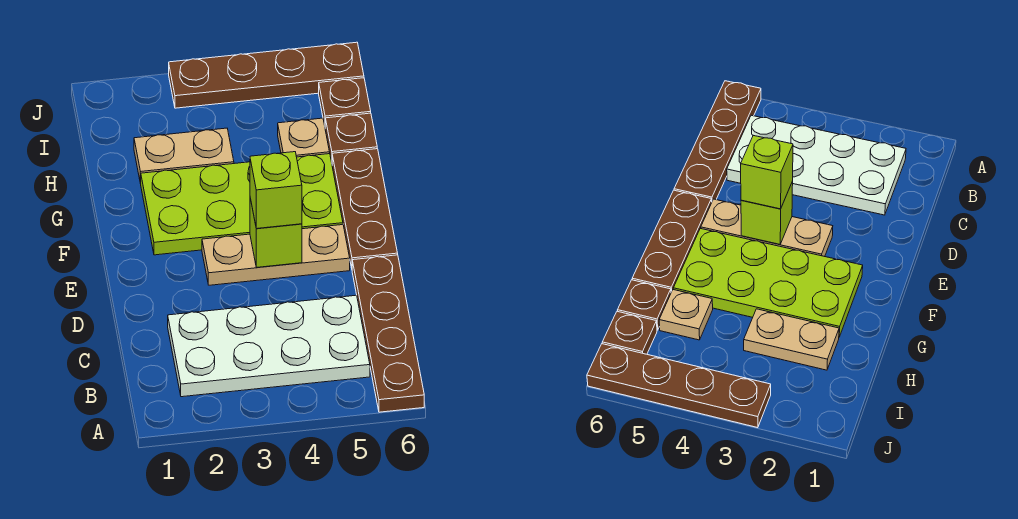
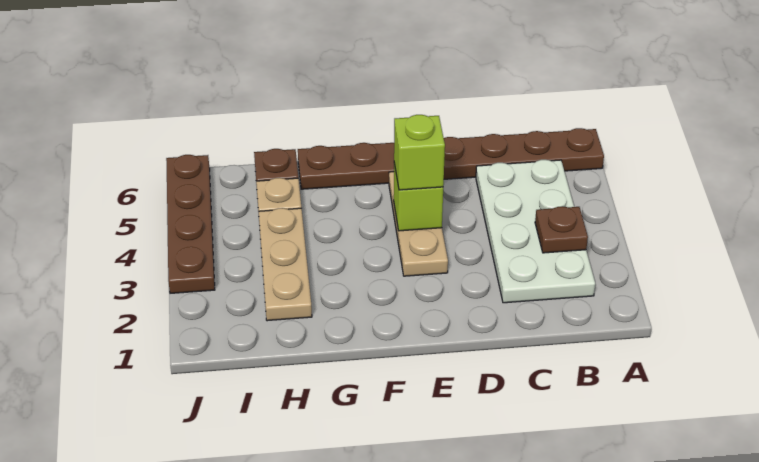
lime 2x4 plate [141,154,343,255] -> none
tan 1x2 plate [134,128,234,184] -> tan 1x3 plate [259,208,312,321]
brown 1x1 plate [319,78,371,125] -> brown 1x1 plate moved to [535,206,588,253]

